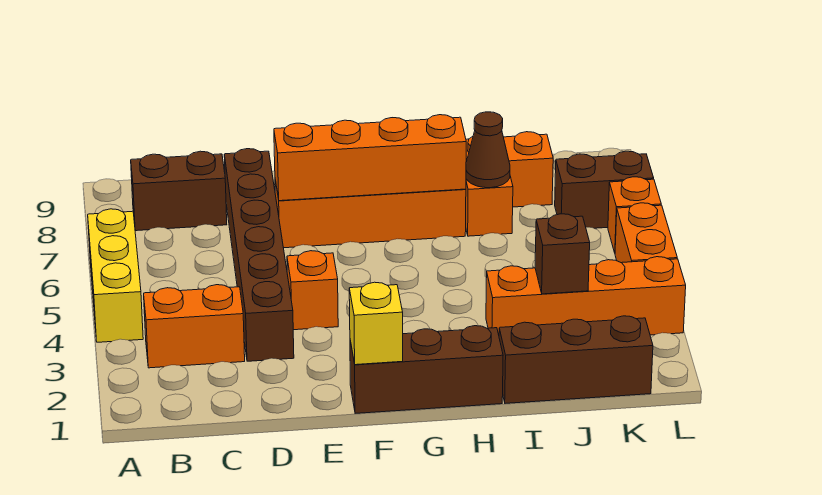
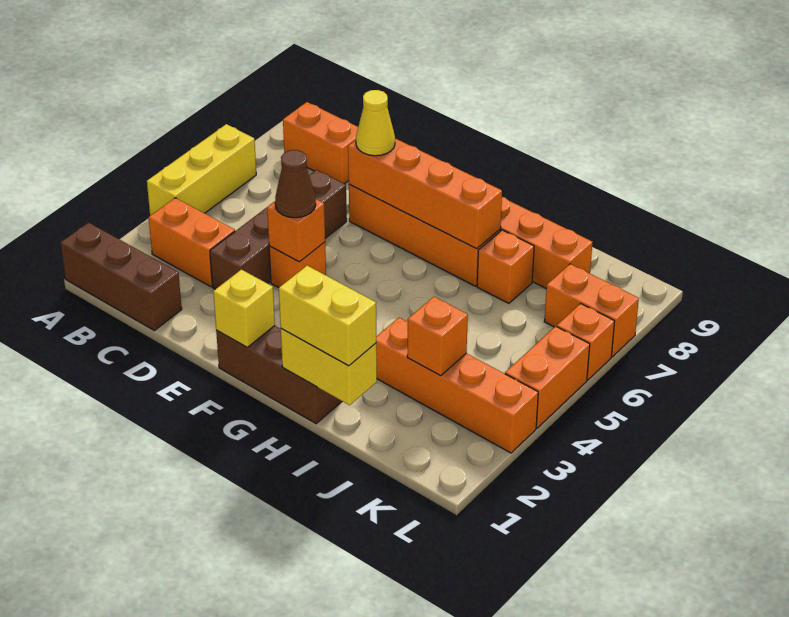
brown 1x2 brick [131,151,227,231] -> orange 1x2 brick [283,102,358,184]
brown 1x6 brick [224,149,294,361] -> brown 1x4 brick [210,170,347,289]
none -> orange 1x1 brick [267,199,325,262]
none -> yellow 1x1 cone [356,90,395,156]
none -> yellow 1x2 brick [281,329,377,405]
none -> yellow 1x2 brick [279,266,376,366]
brown 1x3 brick [499,316,653,403] -> brown 1x3 brick moved to [61,222,182,330]
brown 1x1 cone [466,112,510,188] -> brown 1x1 cone moved to [275,150,316,218]
brown 1x1 brick [535,214,590,294] -> orange 1x1 brick [407,297,468,376]
brown 1x2 brick [555,151,654,228] -> orange 1x2 brick [544,264,639,357]

